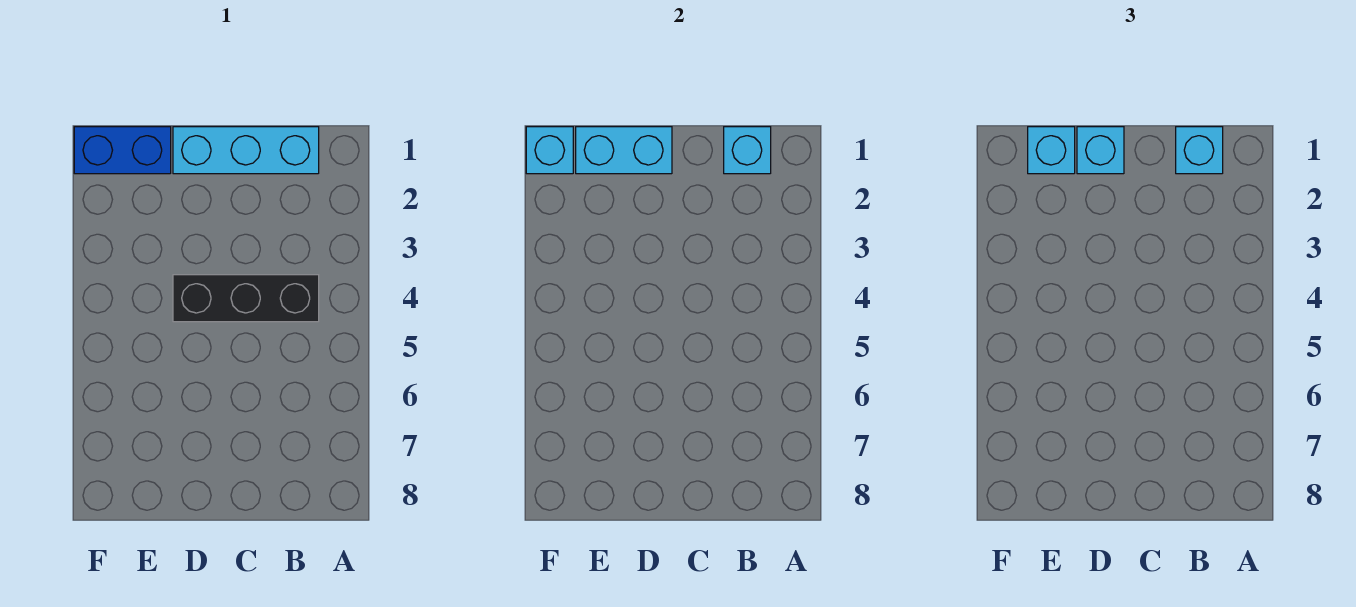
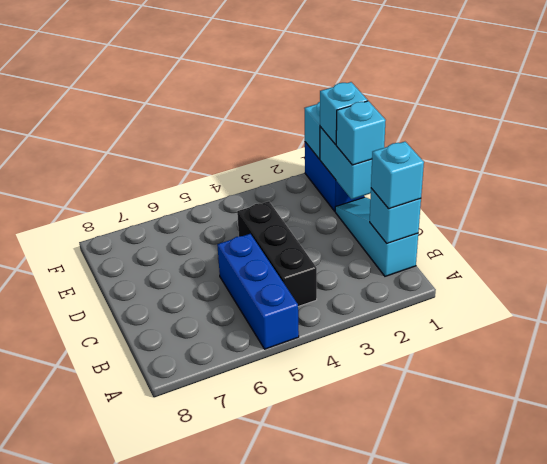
none -> blue 1x3 brick [217,234,299,349]
cyan 1x3 brick [173,127,319,174] -> cyan 1x3 slope [335,197,418,276]

